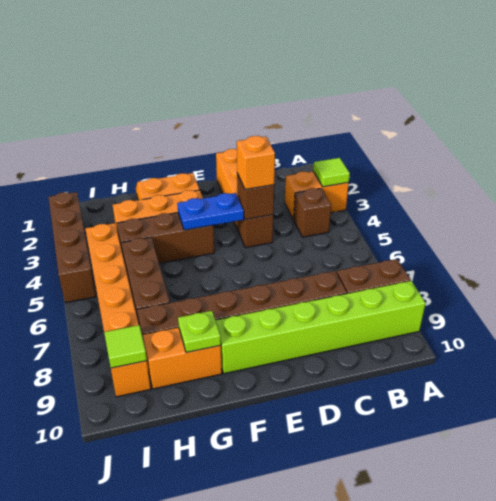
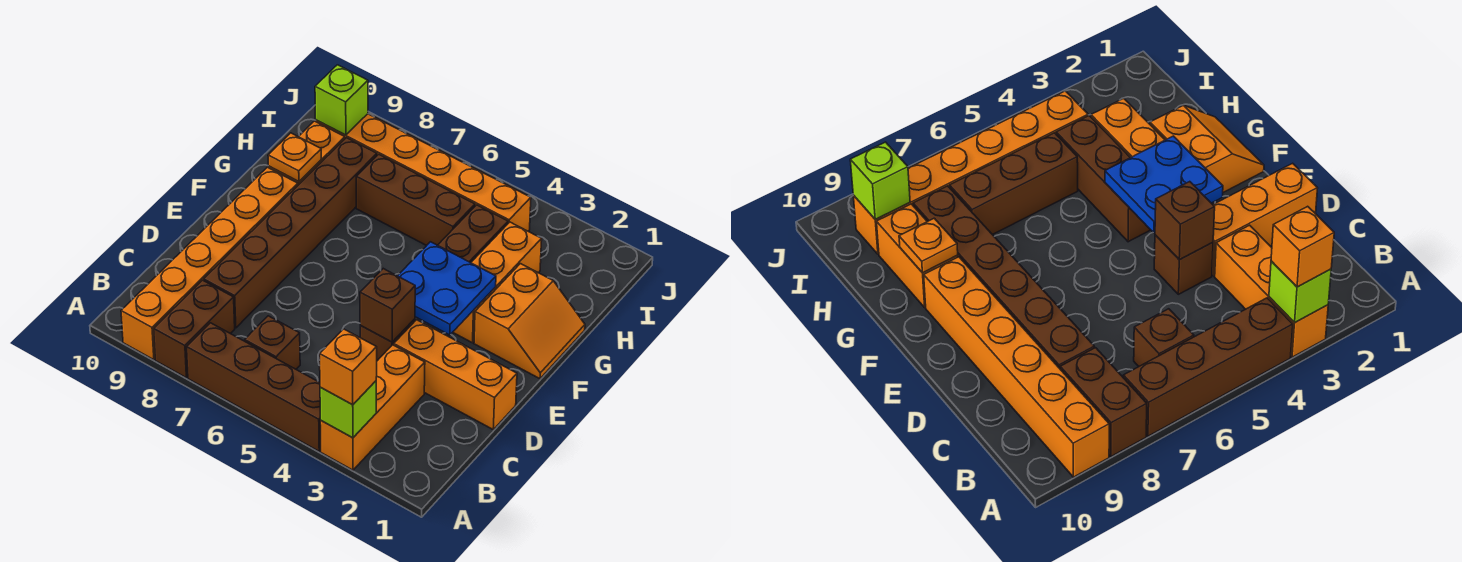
orange 1x2 brick [285,171,349,219] -> orange 1x3 brick [320,345,425,470]
lime 1x1 tile [313,158,350,187] -> lime 1x1 brick [320,381,376,438]
lime 1x6 brick [215,281,426,374] -> orange 1x6 brick [121,167,298,360]
brown 1x1 brick [294,188,331,237] -> brown 1x1 brick moved to [245,316,300,369]
orange 1x1 brick [237,136,275,189] -> orange 1x1 brick moved to [320,329,377,405]
blue 1x2 plate [177,193,244,230] -> blue 2x2 plate [398,242,496,335]
lime 1x1 plate [178,311,221,353] -> orange 1x1 plate [268,133,321,182]
lime 1x1 tile [104,325,147,368] -> lime 1x1 brick [315,65,368,135]
brown 1x4 brick [49,192,96,303] -> brown 1x4 brick moved to [187,323,321,451]

